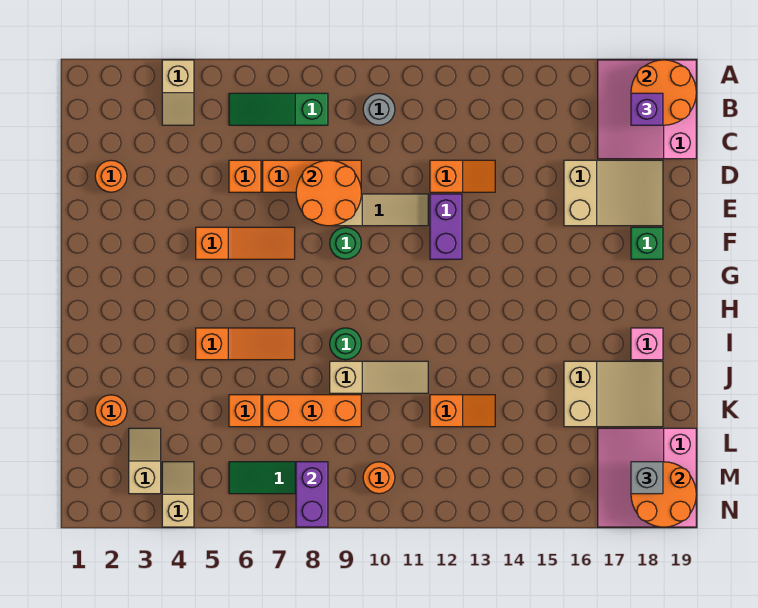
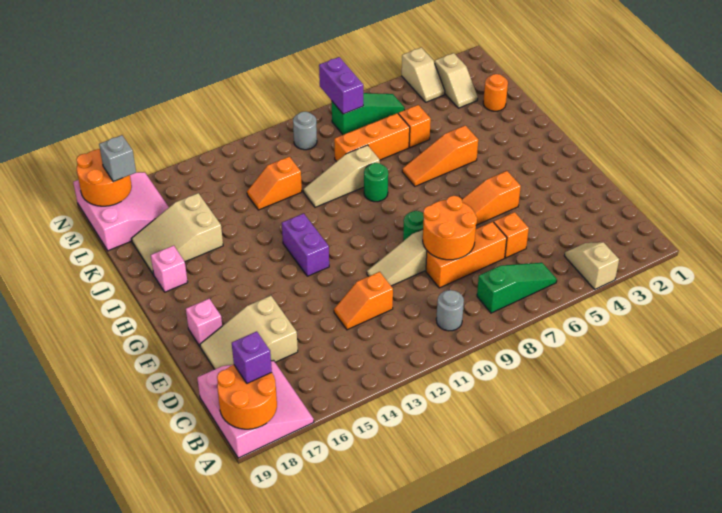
orange 1x1 round brick [95,160,127,192] -> none
purple 1x2 brick [430,194,462,259] -> purple 1x2 brick moved to [282,213,329,276]
green 1x1 brick [631,227,663,259] -> pink 1x1 brick [186,299,222,346]
orange 1x1 round brick [363,462,395,494] -> grey 1x1 round brick [293,112,317,150]

